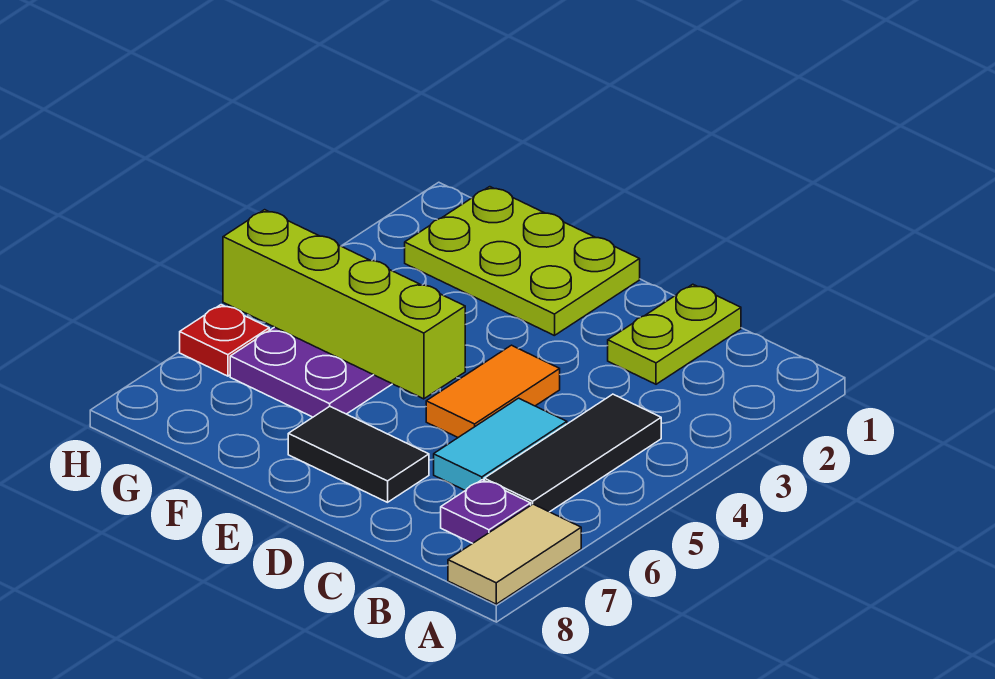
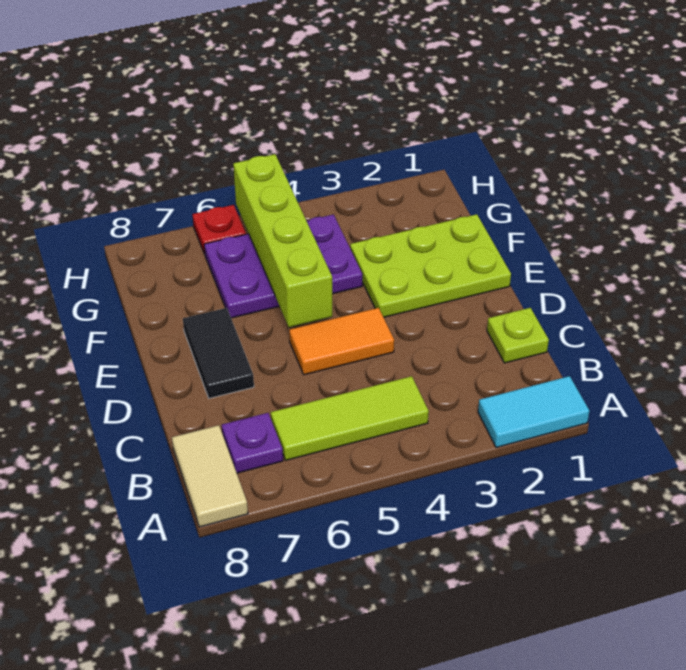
tan 1x2 tile [448,504,581,604] -> tan 1x2 tile turned to [172,425,248,527]
black 1x3 tile [484,394,661,512] -> lime 1x3 tile [271,376,429,460]
lime 1x2 plate [608,284,741,384] -> lime 1x1 plate [487,308,549,363]
cyan 1x2 tile [434,398,567,491] -> cyan 1x2 tile moved to [478,376,589,448]
lime 2x3 plate [405,187,640,336] -> lime 2x3 plate turned to [350,214,511,317]

